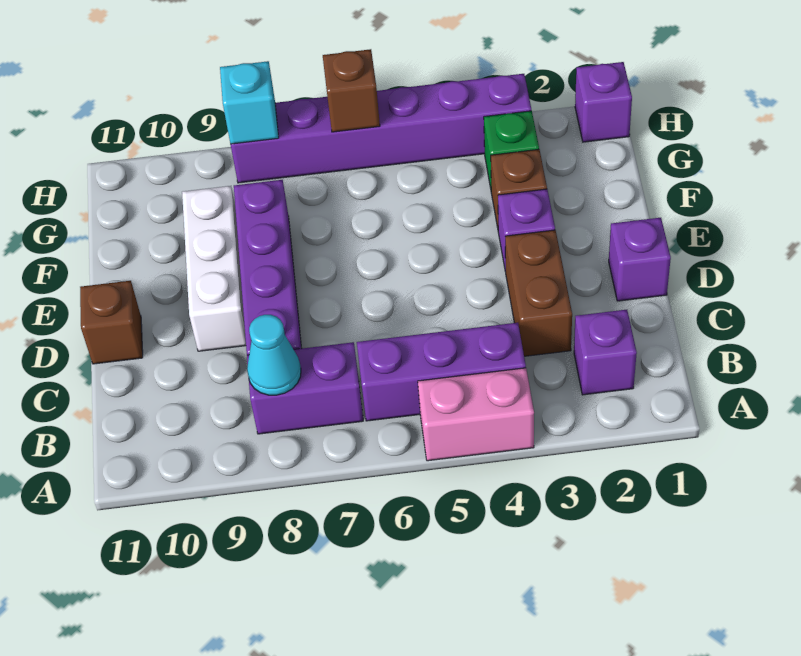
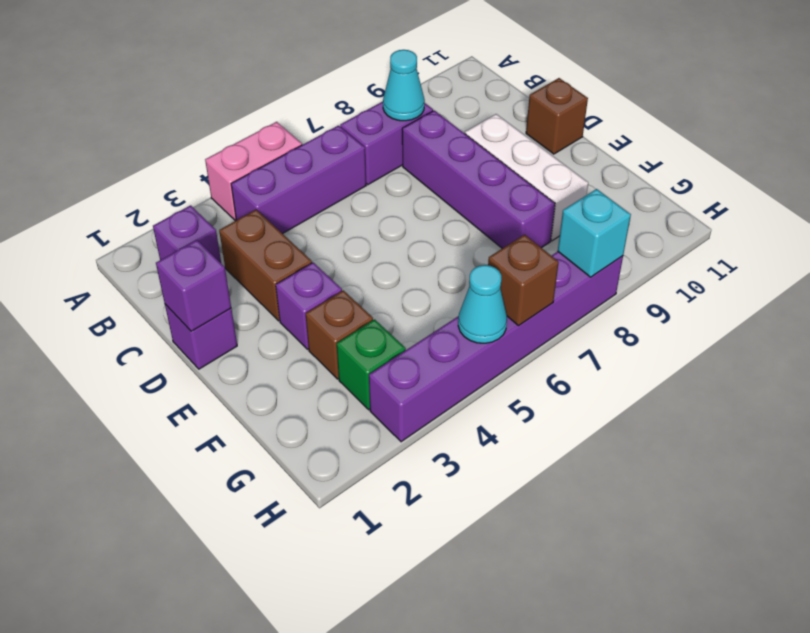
purple 1x1 brick [575,62,632,142] -> purple 1x1 brick moved to [156,240,231,331]
none -> cyan 1x1 cone [458,265,507,343]

